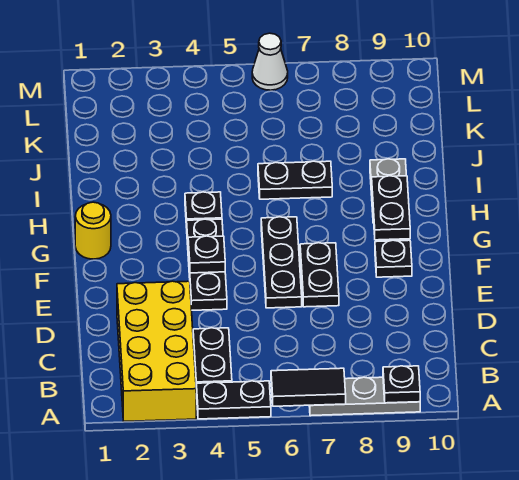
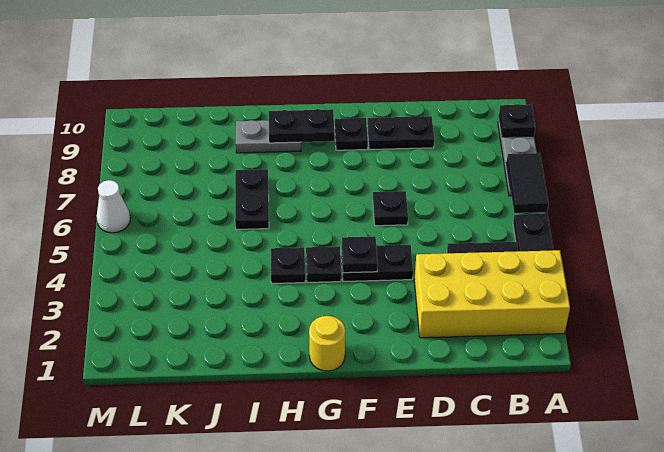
black 1x3 plate [261,217,302,308] -> black 1x1 plate [373,191,408,226]
black 1x2 plate [300,243,339,307] -> black 1x2 plate moved to [367,116,434,150]

